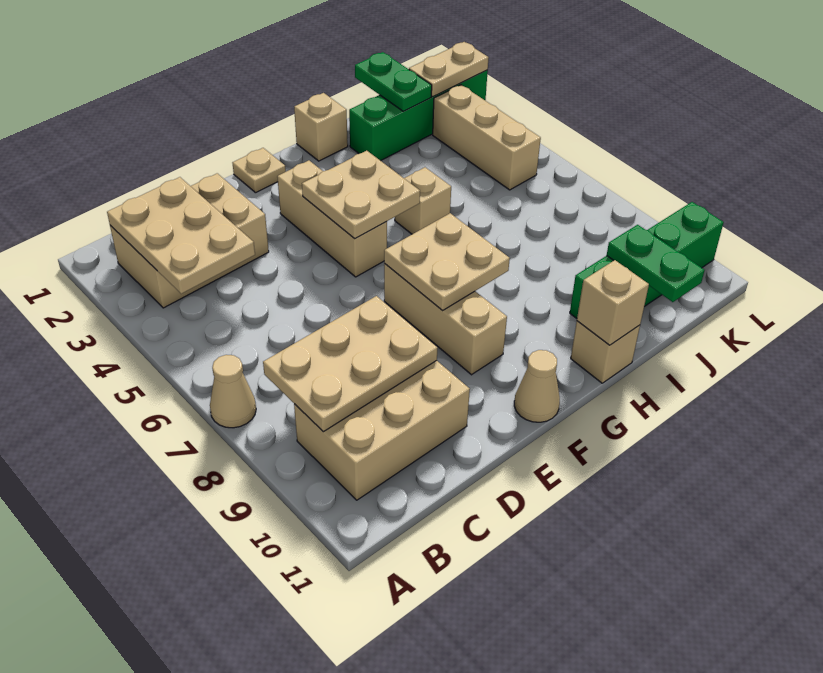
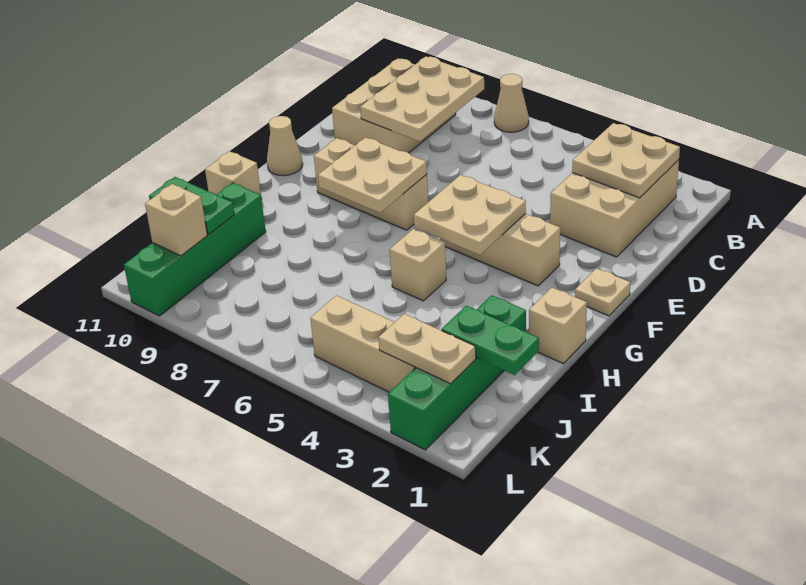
tan 2x3 plate [107,177,255,294] -> tan 2x2 plate [572,123,680,198]
tan 1x1 brick [577,260,649,345] -> tan 1x1 brick moved to [145,184,207,256]
tan 1x2 plate [409,42,489,97] -> tan 1x2 plate turned to [378,314,476,384]

